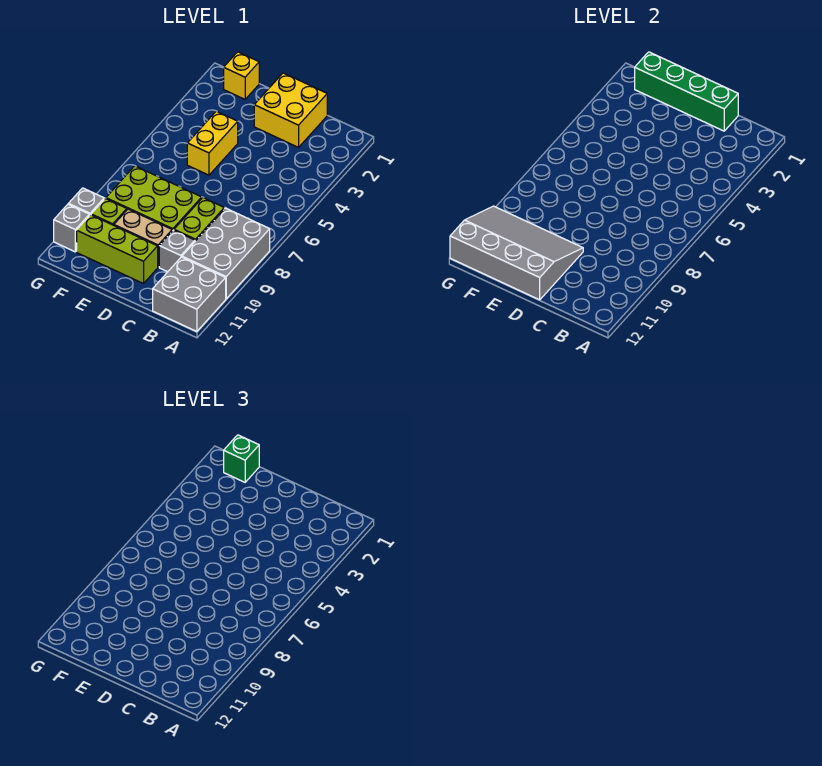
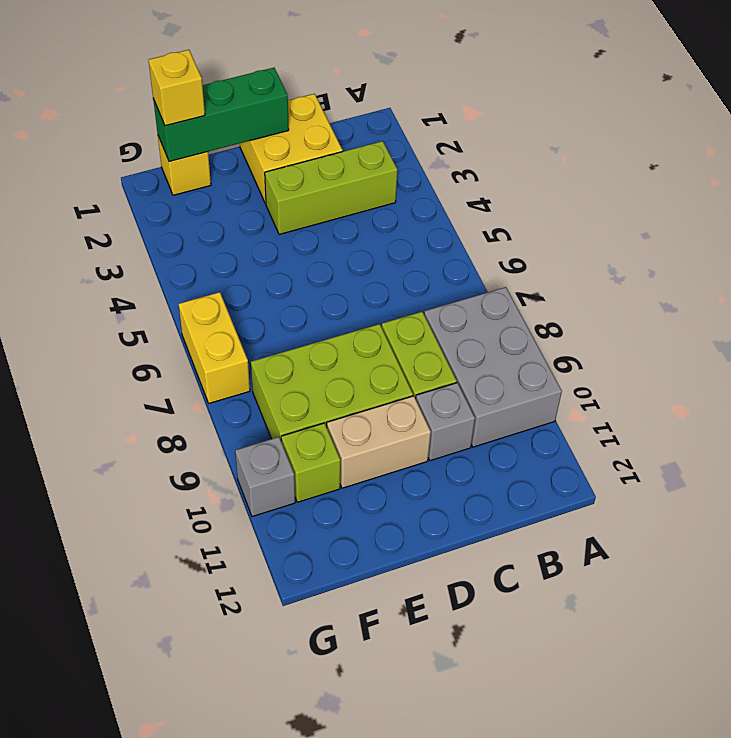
grey 2x2 brick [153,257,226,332] -> none
green 1x4 brick [635,52,738,131] -> green 1x3 brick [153,68,289,162]
grey 3x4 slope [450,206,583,300] -> none
lime 1x3 brick [77,215,158,284] -> lime 1x3 brick moved to [265,141,397,234]
yellow 1x2 brick [187,111,238,175] -> yellow 1x2 brick moved to [179,292,250,403]
green 1x1 brick [224,435,259,482] -> yellow 1x1 brick [149,50,205,126]
grey 1x1 brick [54,204,89,252] -> none

